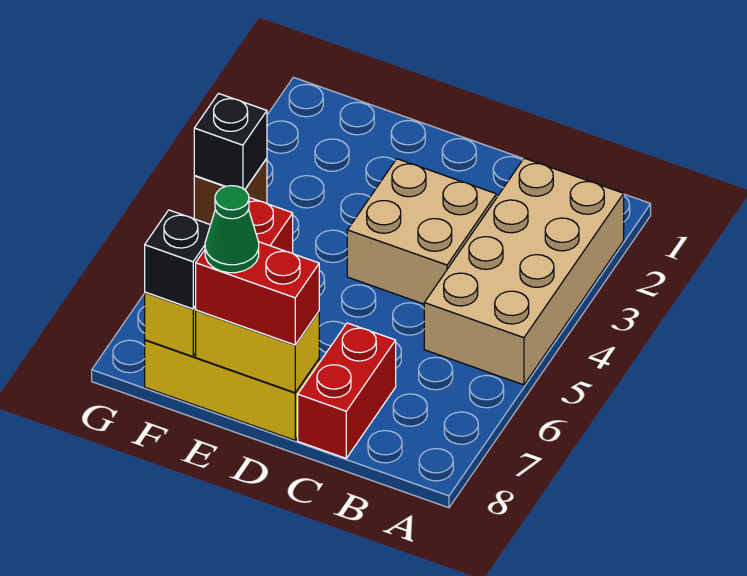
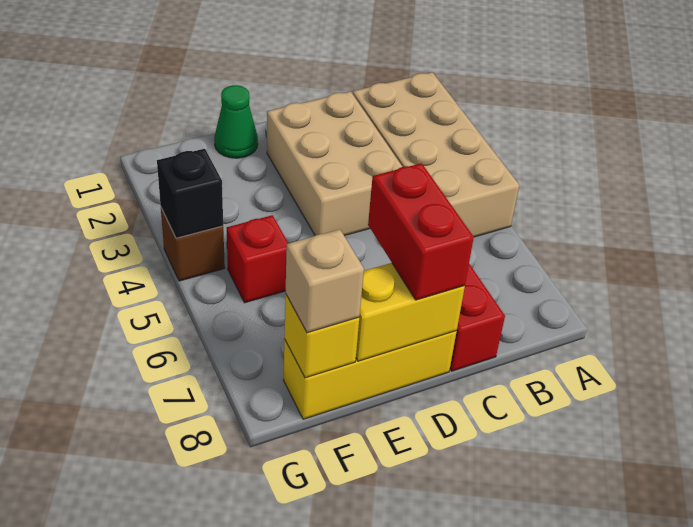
tan 2x2 brick [347,159,496,304] -> tan 2x3 brick [267,92,402,236]
red 1x2 brick [196,242,319,345] -> red 1x2 brick turned to [368,163,474,300]
green 1x1 cone [205,186,259,273] -> green 1x1 cone moved to [214,85,258,158]
black 1x1 brick [145,210,210,309] -> tan 1x1 brick [286,229,364,333]

